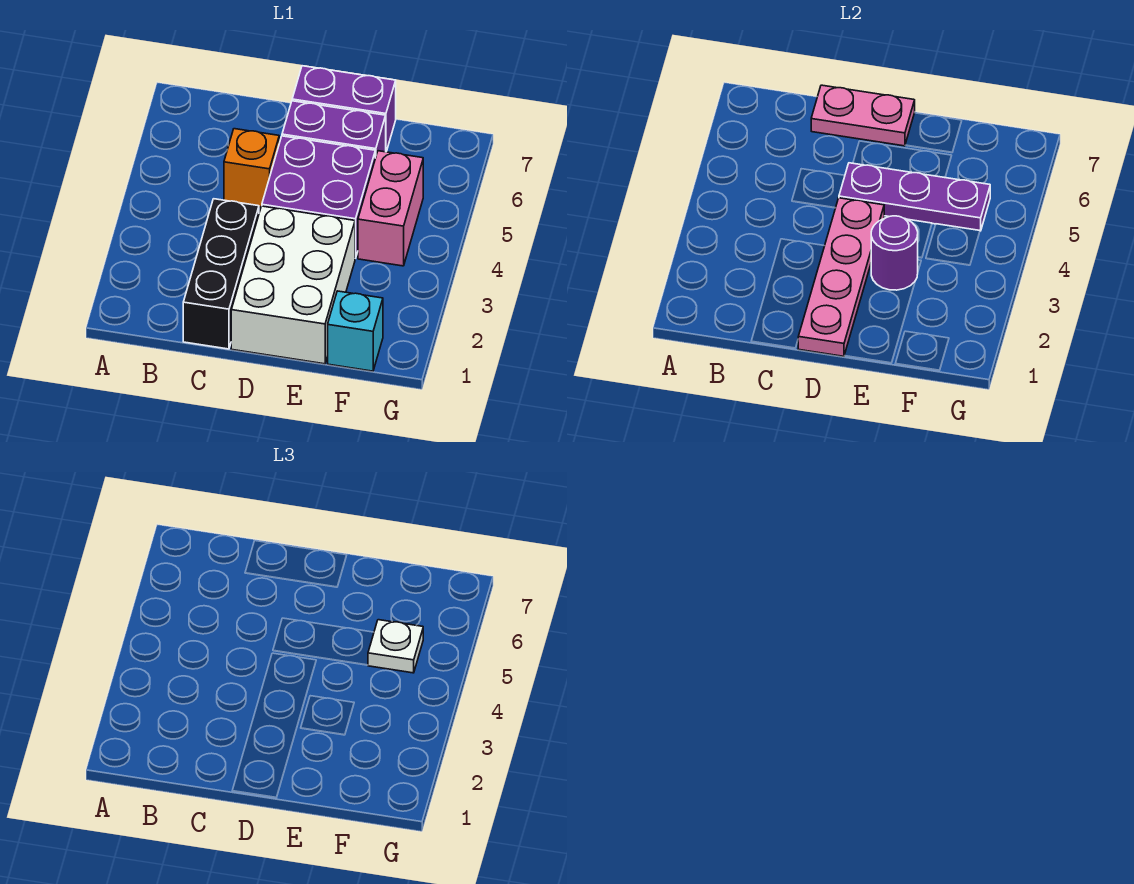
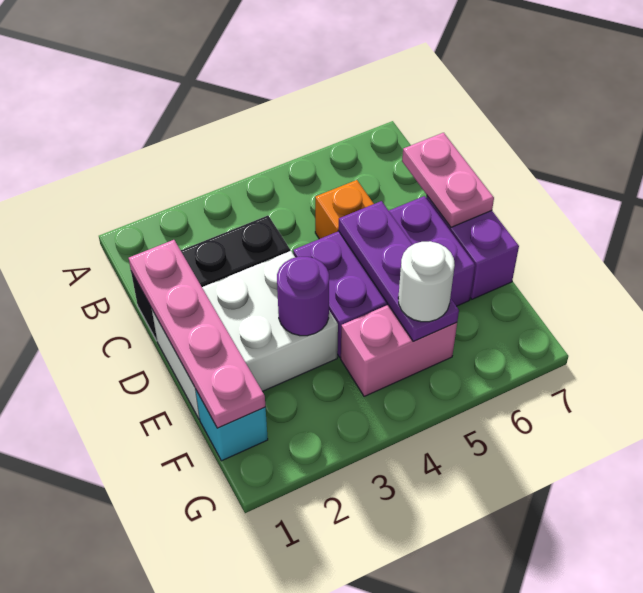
pink 1x4 plate [798,198,884,356] -> pink 1x4 plate turned to [129,240,266,428]
white 1x1 plate [368,620,423,673] -> white 1x1 round brick [398,241,455,322]

